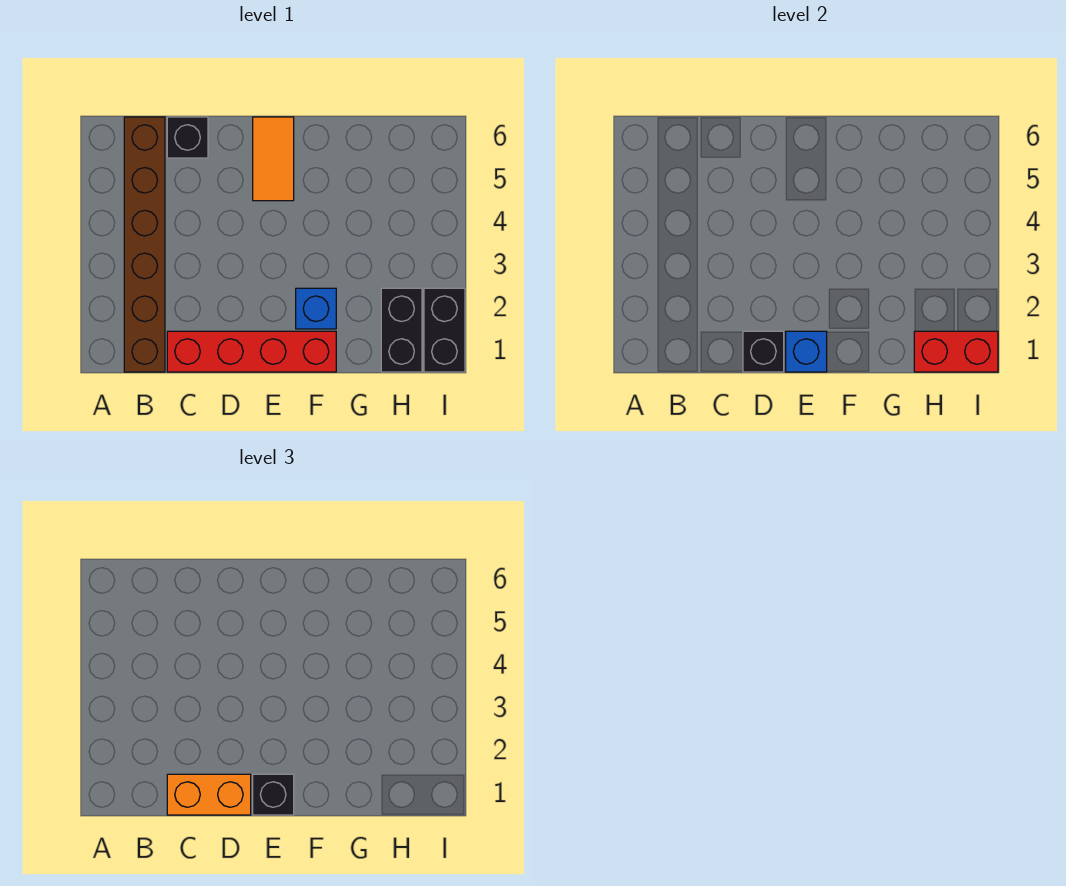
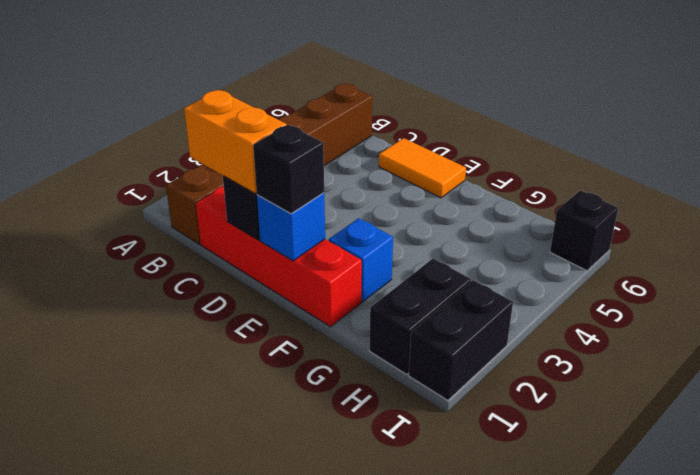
black 1x1 brick [167,117,208,158] -> black 1x1 brick moved to [550,190,618,271]
orange 1x2 tile [253,117,294,201] -> orange 1x2 tile turned to [379,138,466,198]
red 1x2 brick [914,331,998,372] -> none

